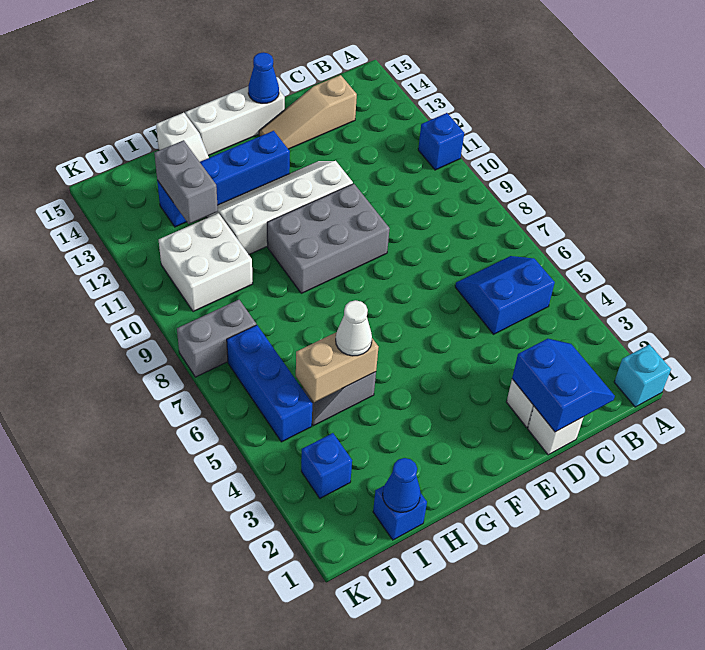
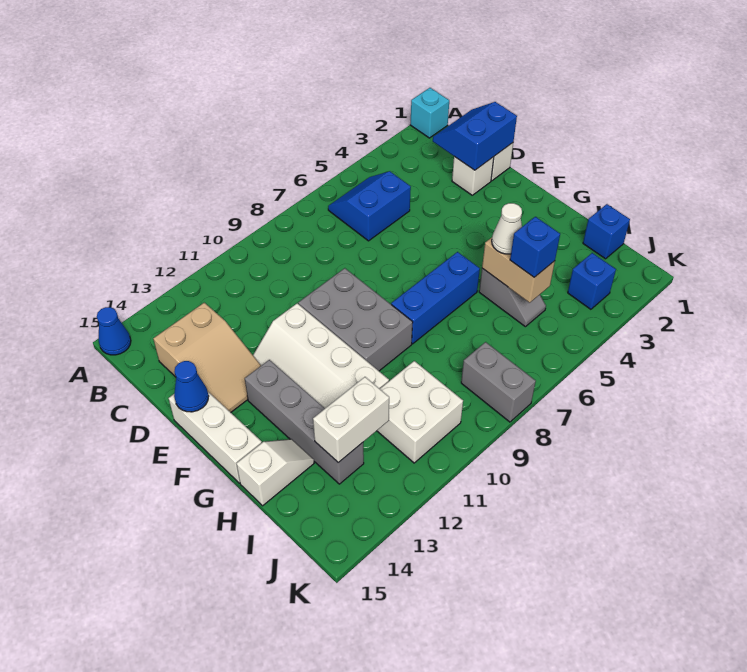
blue 1x1 brick [418,113,464,170] -> blue 1x1 brick moved to [510,217,560,277]
blue 2x2 slope [455,256,555,334] -> blue 2x2 slope turned to [328,171,411,241]
tan 1x3 slope [259,75,357,149] -> tan 2x3 slope [153,303,261,412]
blue 1x4 brick [157,131,290,227] -> grey 1x4 brick [245,360,364,484]
blue 1x1 cone [383,458,421,512] -> blue 1x1 cone moved to [97,307,131,355]
grey 1x2 brick [154,140,218,224] -> white 1x2 brick [313,377,389,463]
blue 1x3 brick [227,325,312,442] -> blue 1x3 brick moved to [391,252,480,344]

